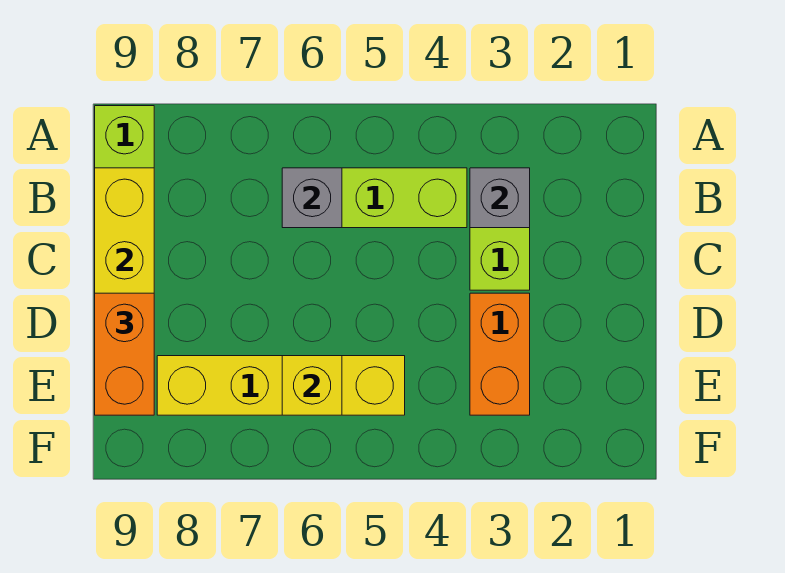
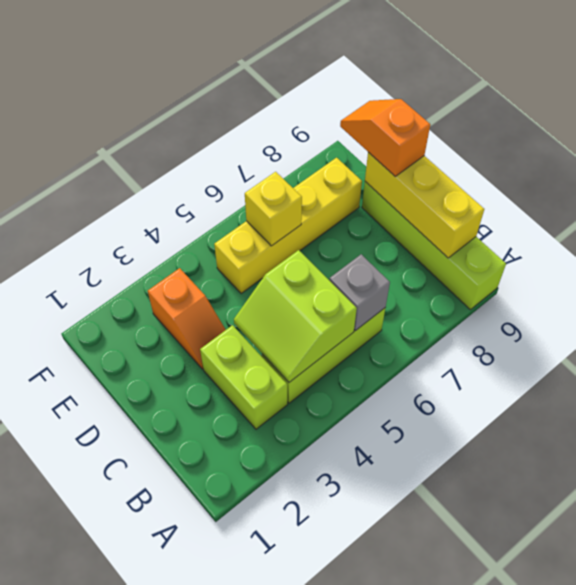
grey 1x1 brick [470,168,530,228] -> none
none -> lime 2x2 slope [234,250,357,382]
orange 1x2 brick [470,293,530,415] -> orange 1x2 slope [148,268,226,369]
orange 1x2 brick [95,293,154,415] -> orange 1x2 slope [340,99,430,176]

